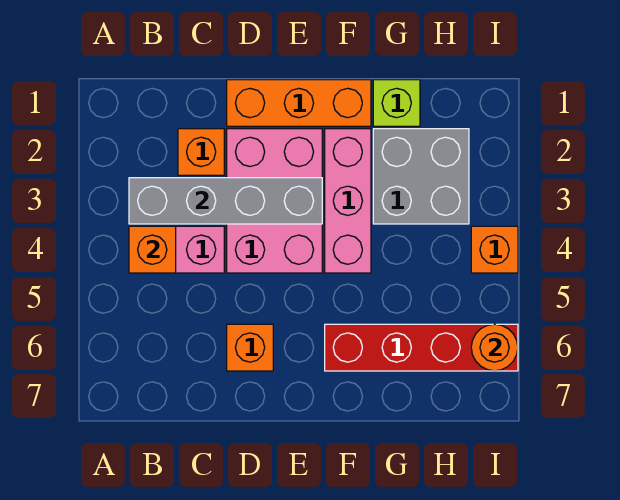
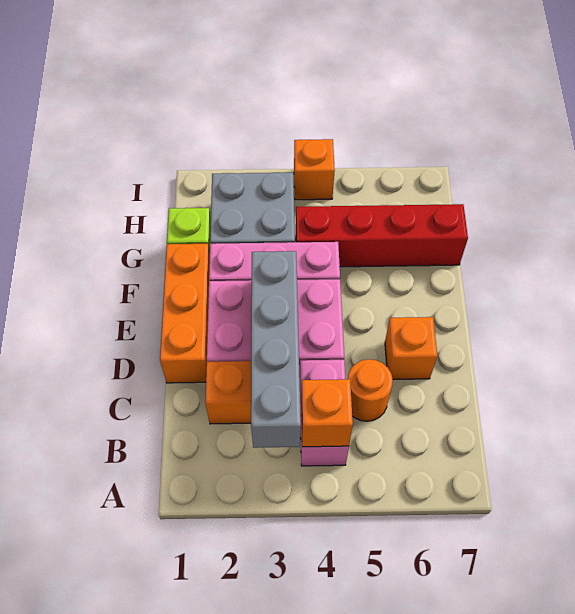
red 1x4 brick [325,324,518,371] -> red 1x4 brick turned to [296,204,468,267]
orange 1x1 round brick [471,324,518,371] -> orange 1x1 round brick moved to [348,359,393,421]

